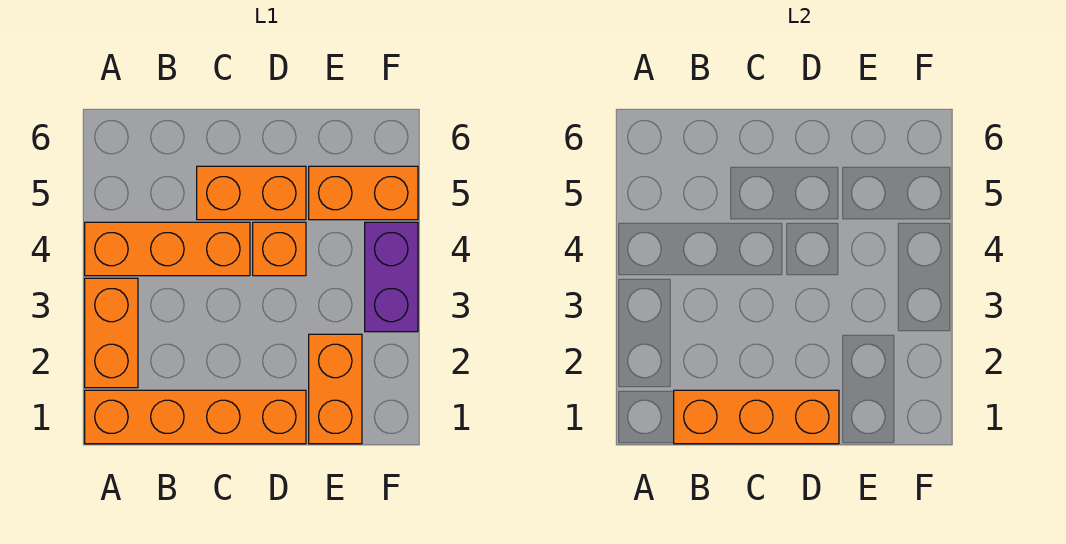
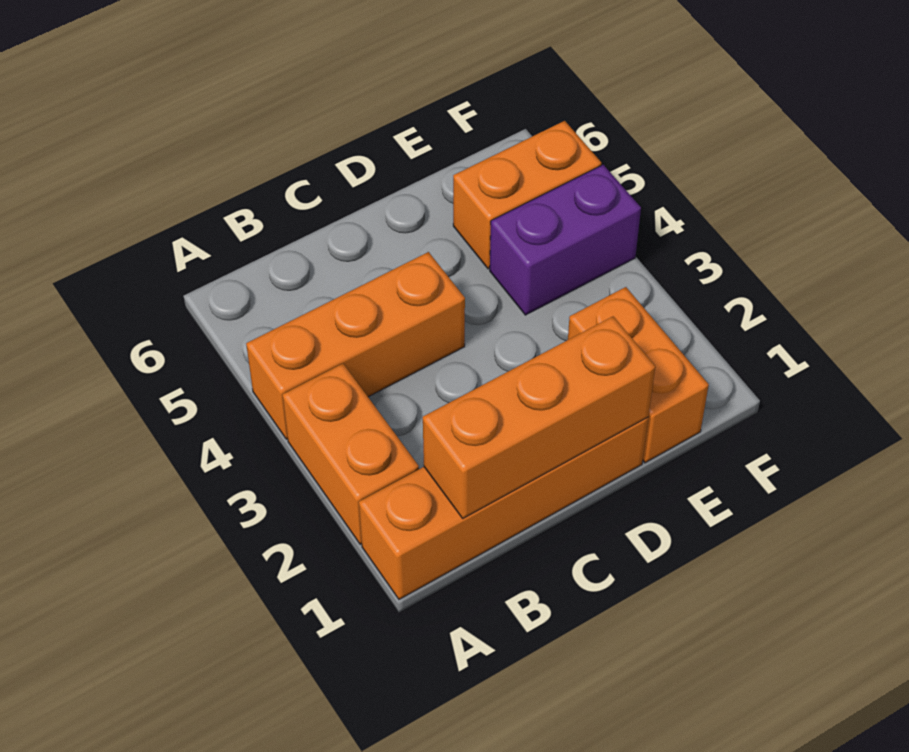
orange 1x2 brick [197,166,306,220] -> none
orange 1x1 brick [253,222,306,276] -> none
purple 1x2 brick [365,222,418,332] -> purple 1x2 brick turned to [490,165,641,315]

